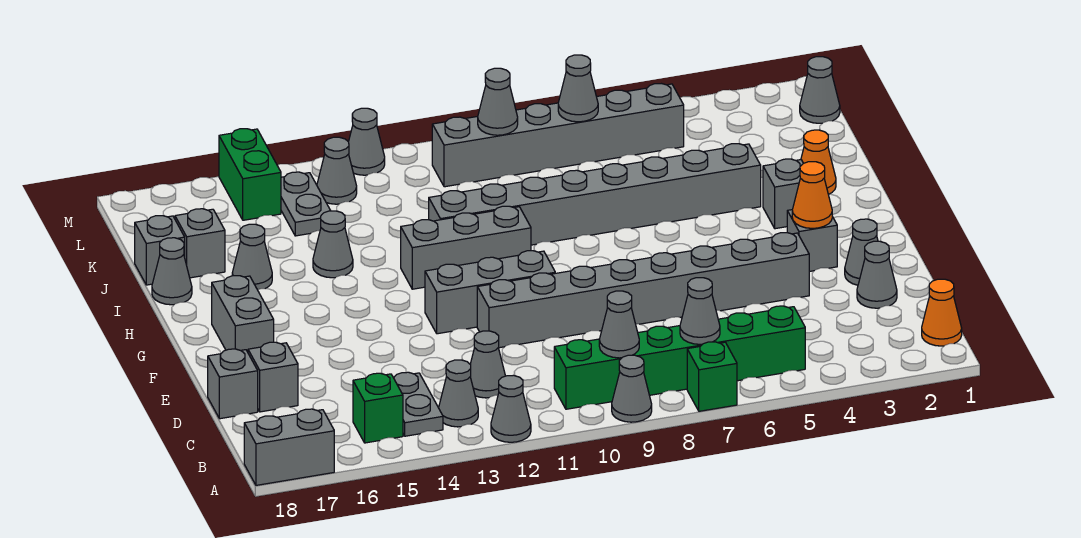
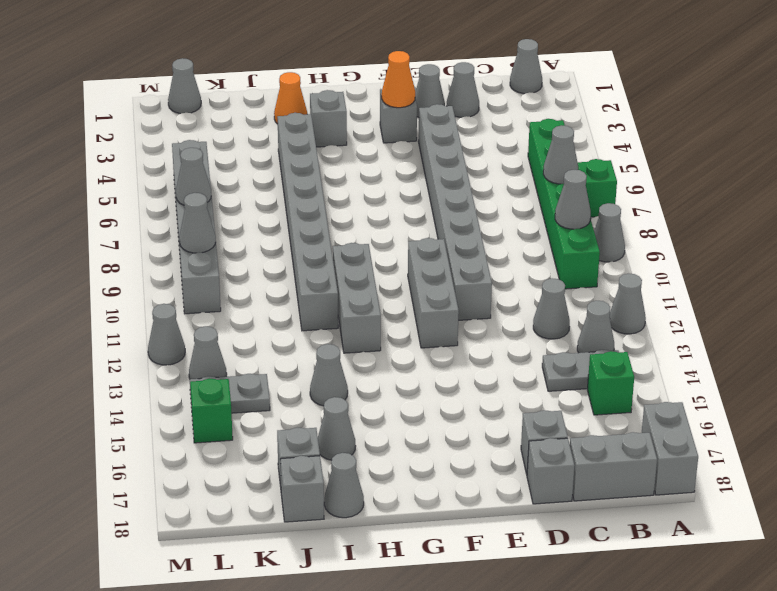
orange 1x1 cone [922,279,962,346] -> grey 1x1 cone [510,39,542,94]
grey 1x2 brick [212,276,274,352] -> grey 1x2 brick moved to [570,432,657,501]
green 1x2 brick [219,129,281,220] -> green 1x1 brick [190,379,233,443]

